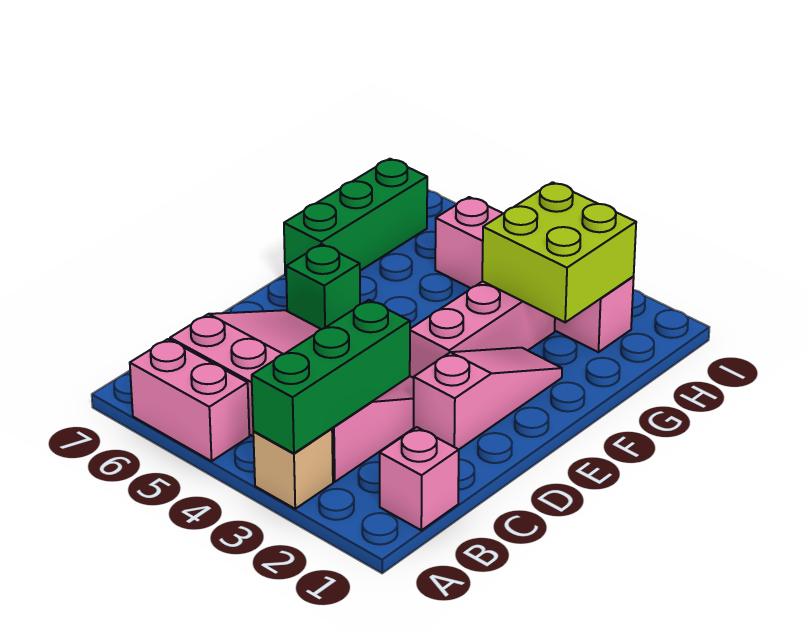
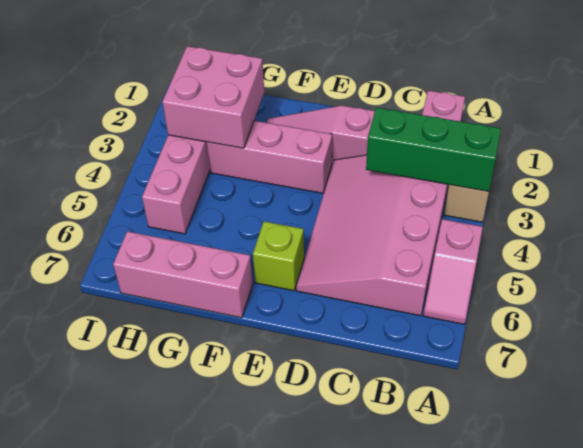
pink 1x2 brick [130,339,249,461] -> pink 1x2 slope [423,219,483,324]
green 1x1 brick [286,244,360,329] -> lime 1x1 brick [253,221,304,291]
green 1x3 brick [284,159,427,276] -> pink 1x3 brick [113,231,253,318]
lime 2x2 brick [482,182,636,322] -> pink 2x2 brick [162,46,264,148]

